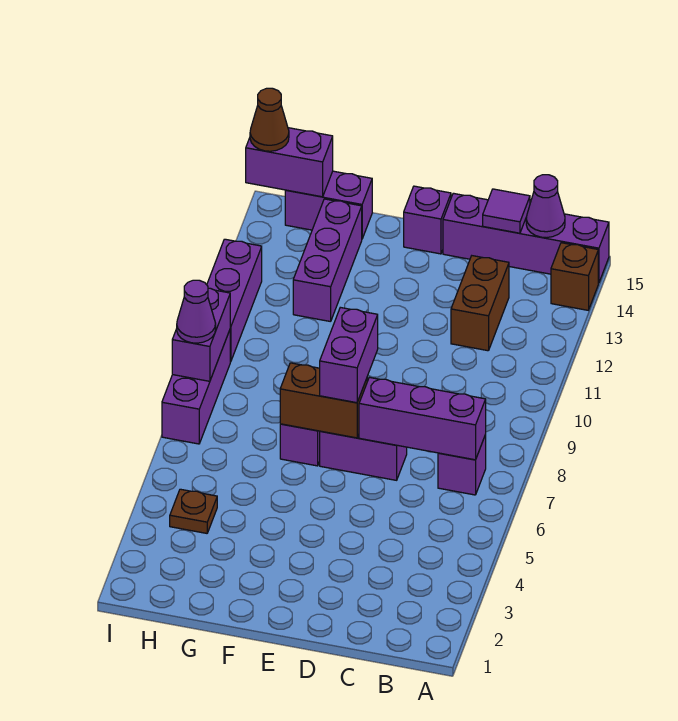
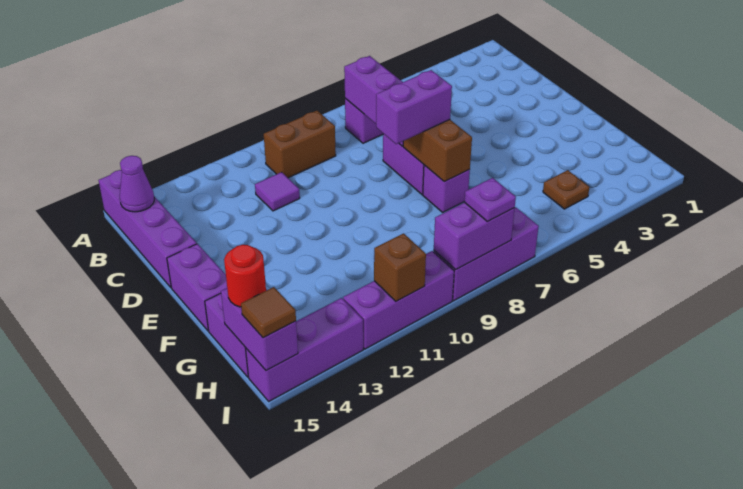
brown 1x1 brick [551,243,598,310] -> brown 1x1 brick moved to [374,234,426,301]
brown 1x2 brick [451,256,509,351] -> brown 1x2 brick moved to [264,111,336,178]
purple 1x1 tile [483,189,530,233] -> purple 1x1 tile moved to [255,172,300,211]
purple 1x1 brick [404,186,451,254] -> purple 1x2 brick [167,244,227,331]
purple 1x3 brick [293,199,362,322] -> purple 1x3 brick moved to [246,298,363,401]
none -> red 1x1 round brick [224,245,266,307]
purple 1x1 cone [177,280,216,343] -> purple 1x1 plate [465,178,516,222]
brown 1x1 cone [250,88,289,151] -> brown 1x1 tile [241,287,296,338]

